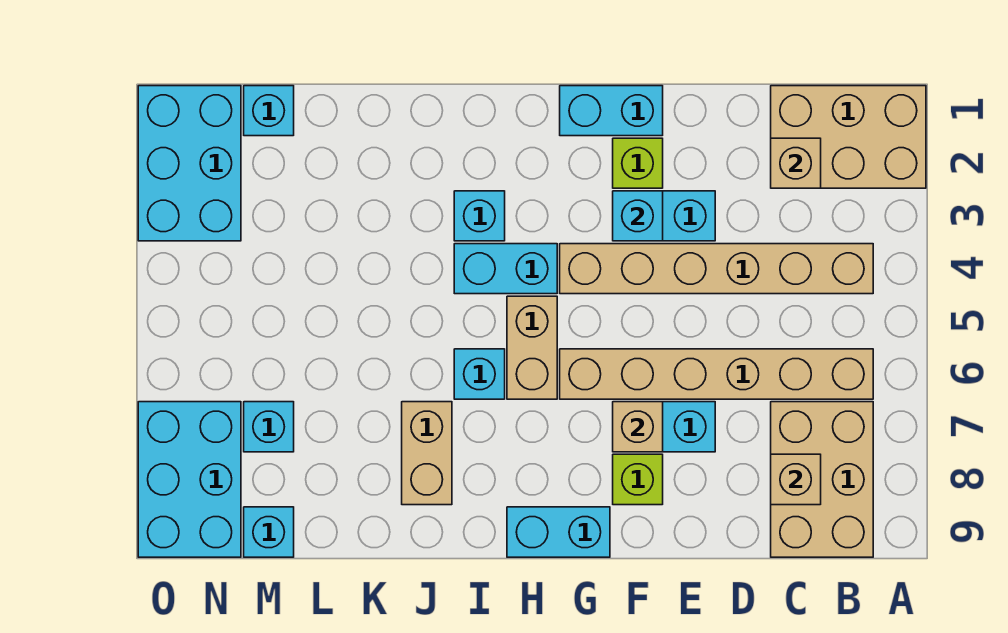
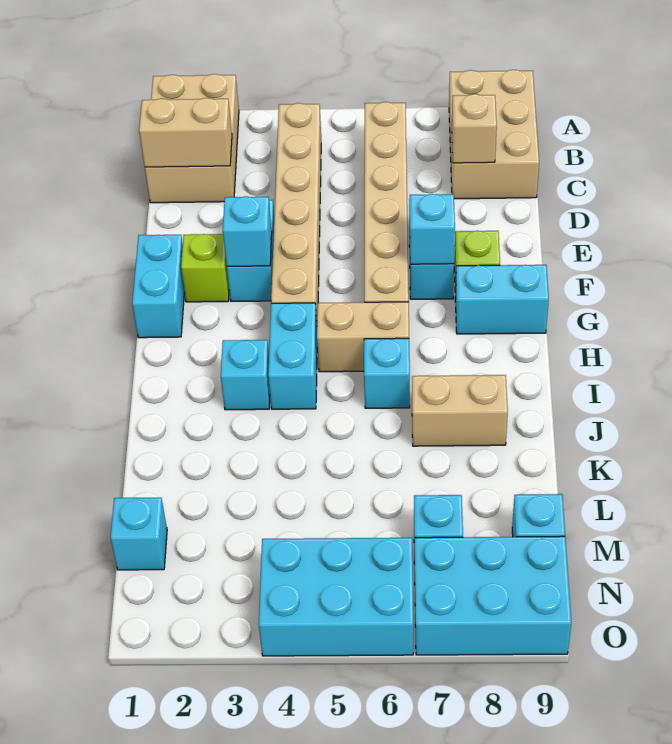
tan 2x3 brick [771,402,873,557] -> tan 2x3 brick turned to [449,70,539,199]
tan 1x1 brick [771,138,821,188] -> tan 1x2 brick [139,98,232,167]
tan 1x1 brick [613,402,663,452] -> cyan 1x1 brick [409,194,455,264]
cyan 1x2 brick [507,507,610,557] -> cyan 1x2 brick turned to [455,265,549,334]
cyan 2x3 brick [138,86,241,241] -> cyan 2x3 brick moved to [259,538,413,656]

